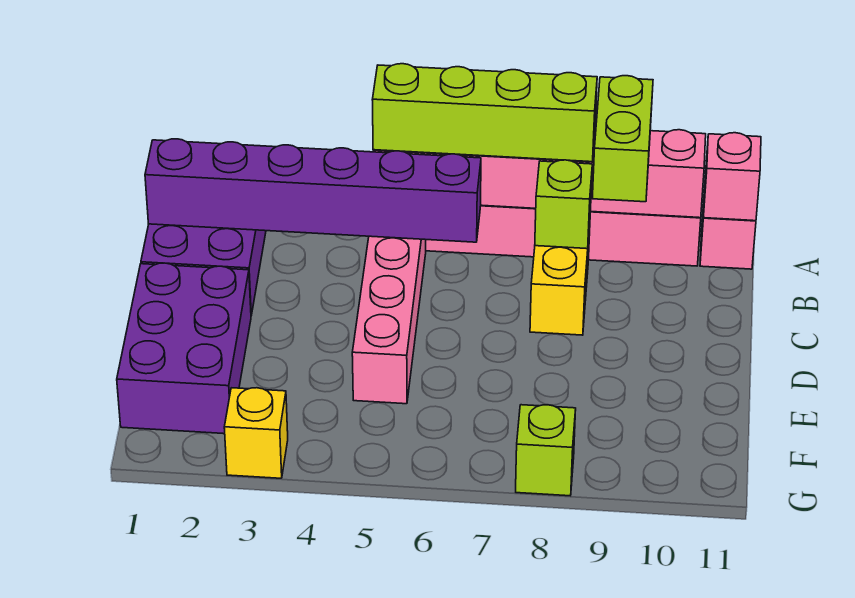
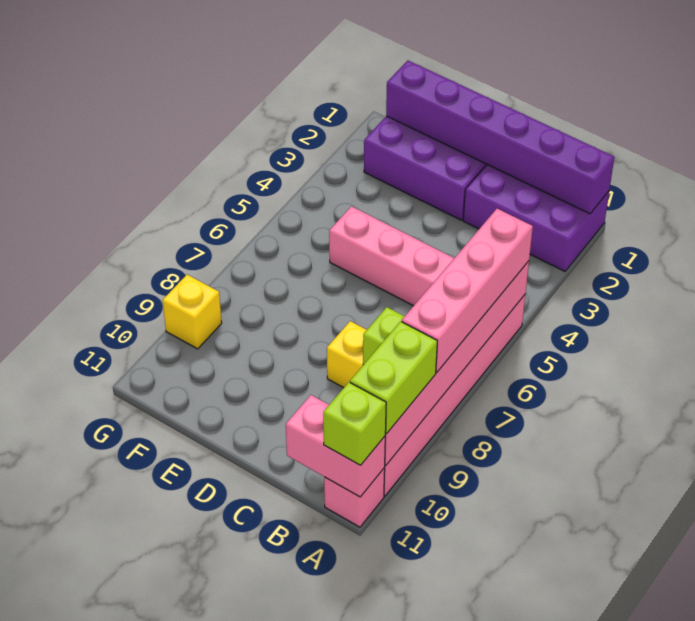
lime 1x4 brick [372,64,597,162] -> pink 1x4 brick [402,209,533,372]
lime 1x2 brick [592,76,653,202] -> lime 1x2 brick turned to [350,321,437,434]
pink 1x1 brick [703,133,761,221] -> pink 1x2 brick [286,395,385,497]
purple 1x6 brick [145,139,481,242] -> purple 1x6 brick turned to [386,61,614,214]
yellow 1x1 brick [224,388,288,478] -> yellow 1x1 brick moved to [162,275,222,349]
lime 1x1 brick [516,405,576,496] -> lime 1x1 brick moved to [323,382,386,465]

